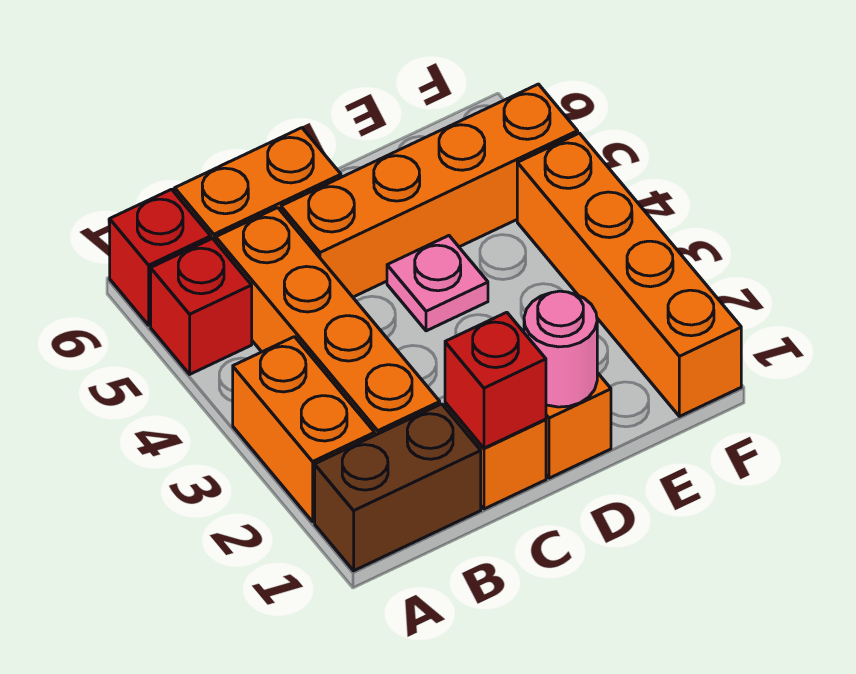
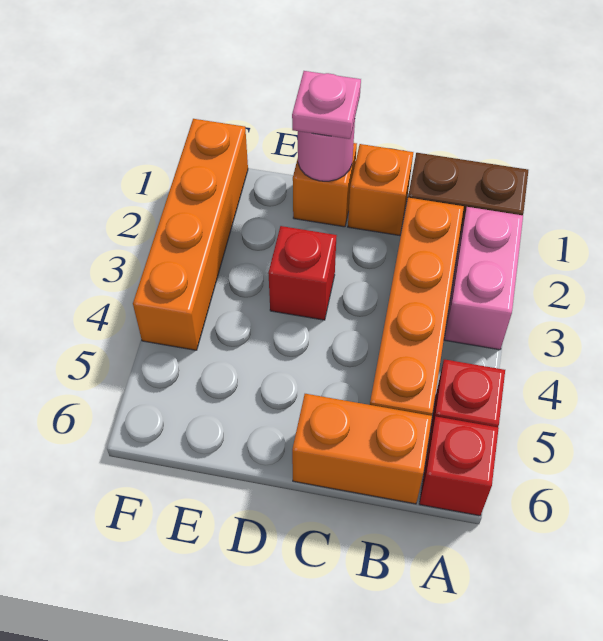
orange 1x2 brick [233,337,375,521] -> pink 1x2 brick [444,207,523,350]
red 1x1 brick [445,312,546,448] -> red 1x1 brick moved to [268,226,337,320]
orange 1x4 brick [281,84,578,297] -> none
pink 1x1 plate [387,236,488,331] -> pink 1x1 plate moved to [292,71,361,139]

